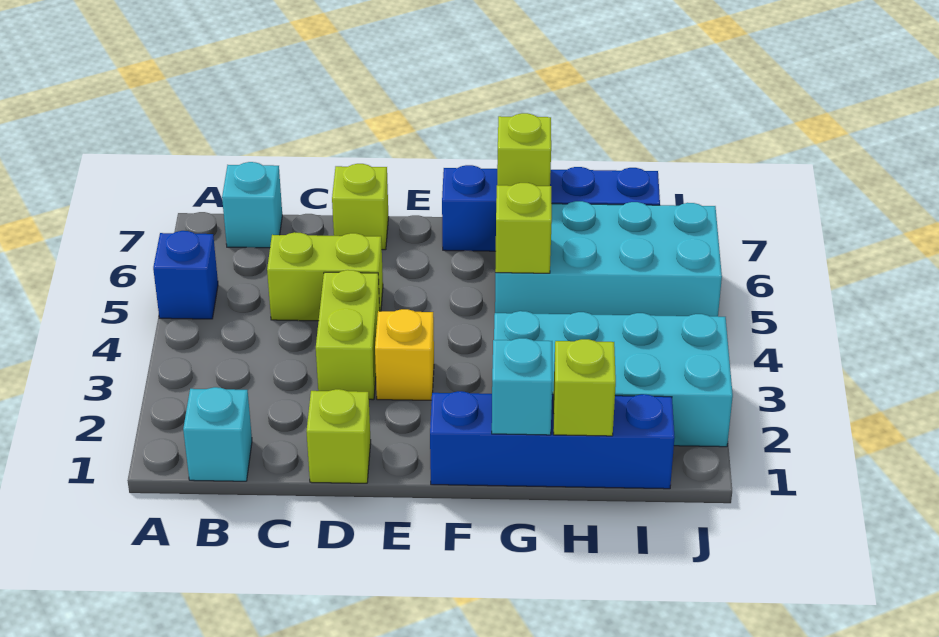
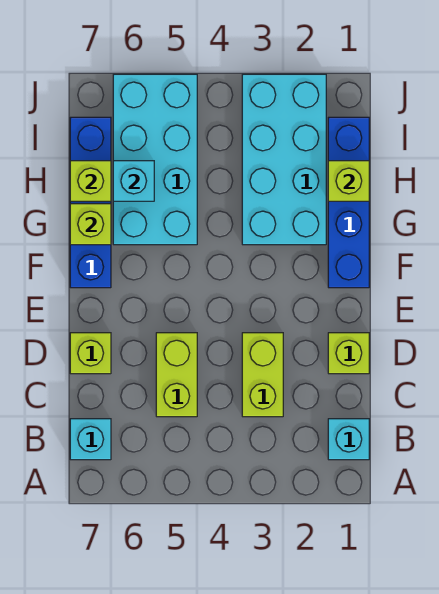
blue 1x1 brick [153,231,218,319] -> none
lime 1x2 brick [316,270,380,400] -> lime 1x2 brick turned to [242,333,283,417]
yellow 1x1 brick [375,309,434,400] -> none
cyan 1x1 brick [492,338,552,435] -> cyan 1x1 brick moved to [113,161,154,201]
lime 1x1 brick [495,183,552,273] -> lime 1x1 brick moved to [70,161,111,201]

